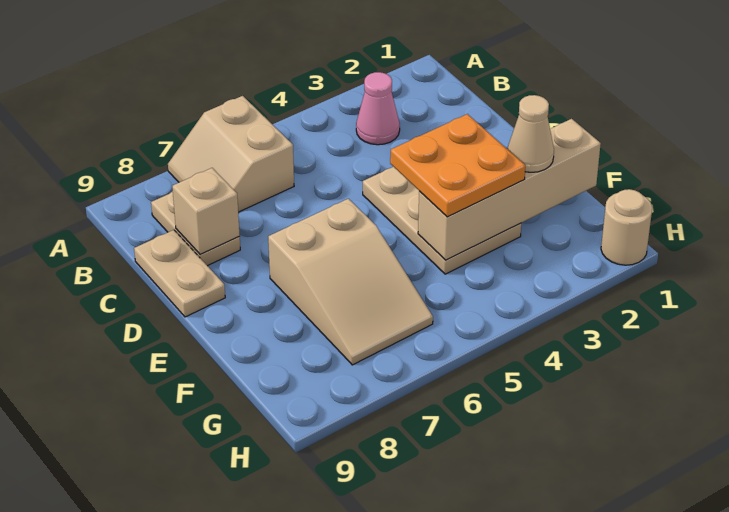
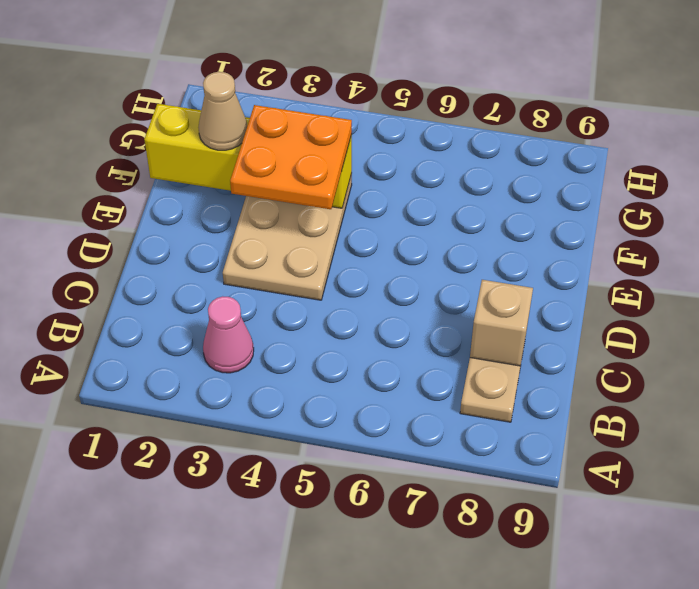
tan 2x2 slope [168,96,294,212] -> none
tan 1x2 plate [134,230,225,317] -> none
tan 2x3 slope [268,199,433,365] -> none
tan 1x4 brick [418,119,601,260] -> yellow 1x4 brick [144,104,352,208]
tan 1x1 round brick [601,189,652,265] -> none

